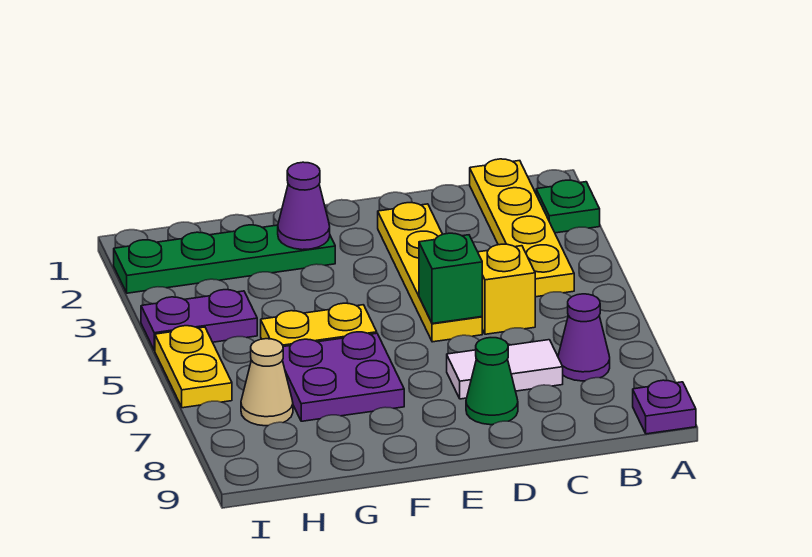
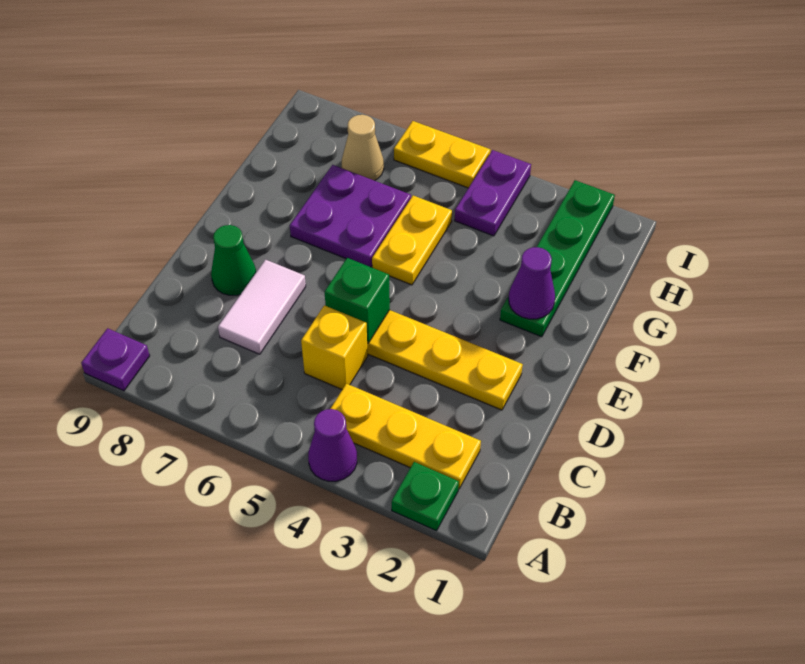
yellow 1x4 plate [470,159,574,297] -> yellow 1x3 plate [331,384,481,489]
purple 1x1 cone [558,294,610,381] -> purple 1x1 cone moved to [308,409,357,481]

